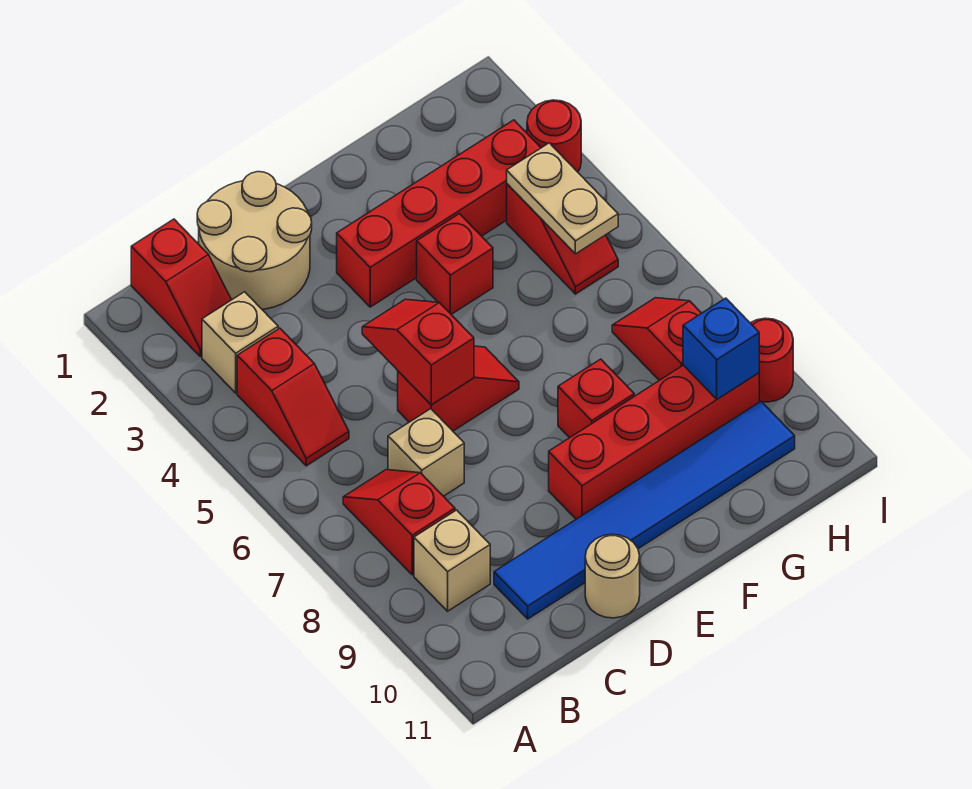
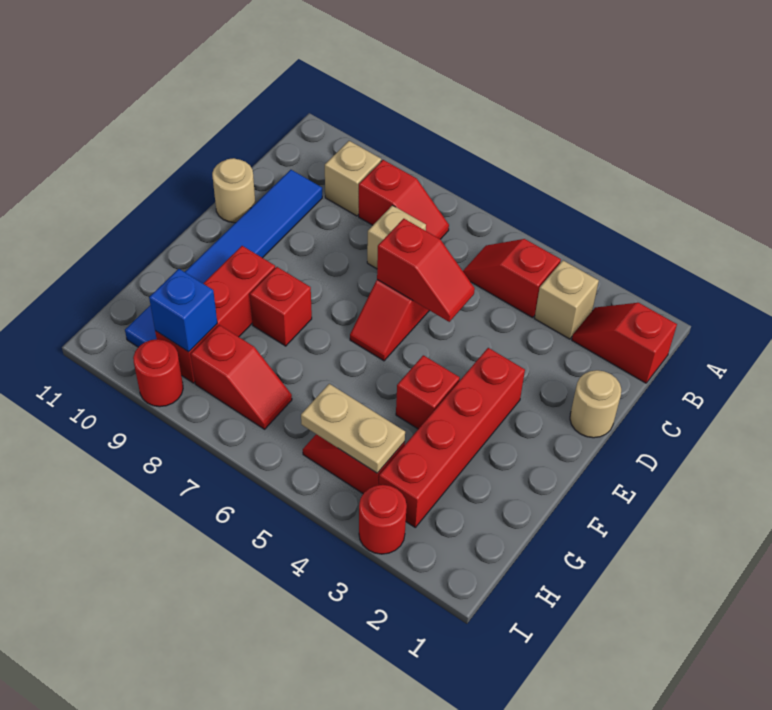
tan 2x2 round brick [197,172,312,309] -> tan 1x1 round brick [570,370,621,438]
red 1x4 brick [549,365,759,519] -> red 1x3 brick [155,246,275,383]

